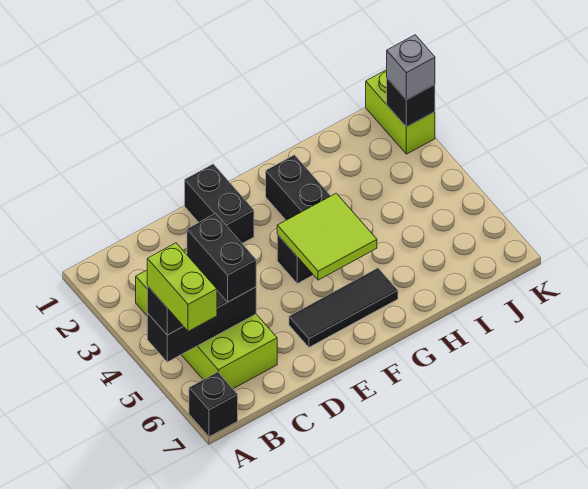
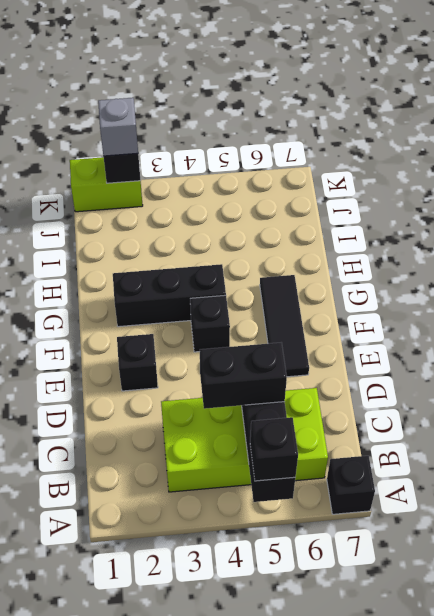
lime 1x2 brick [147,243,217,331] -> none
black 1x2 brick [185,164,254,243] -> black 1x1 brick [117,334,158,391]
lime 2x2 tile [277,193,377,280] -> none

